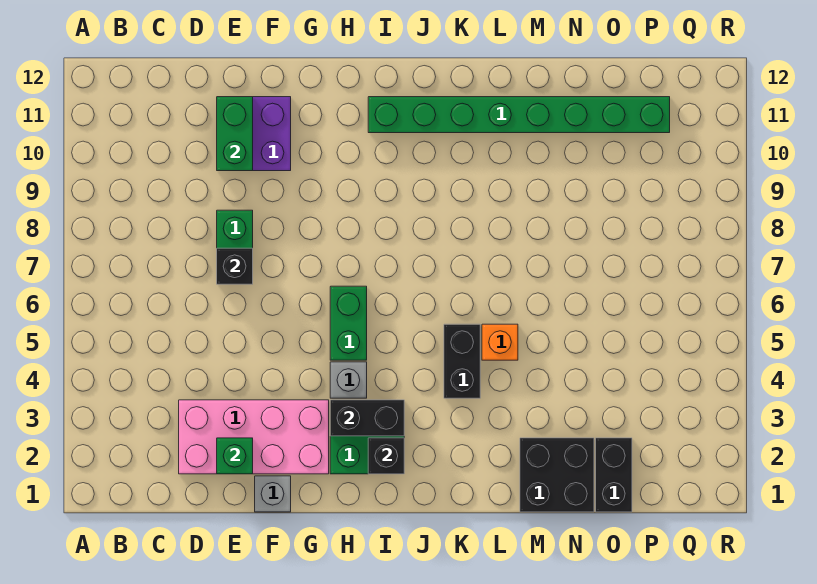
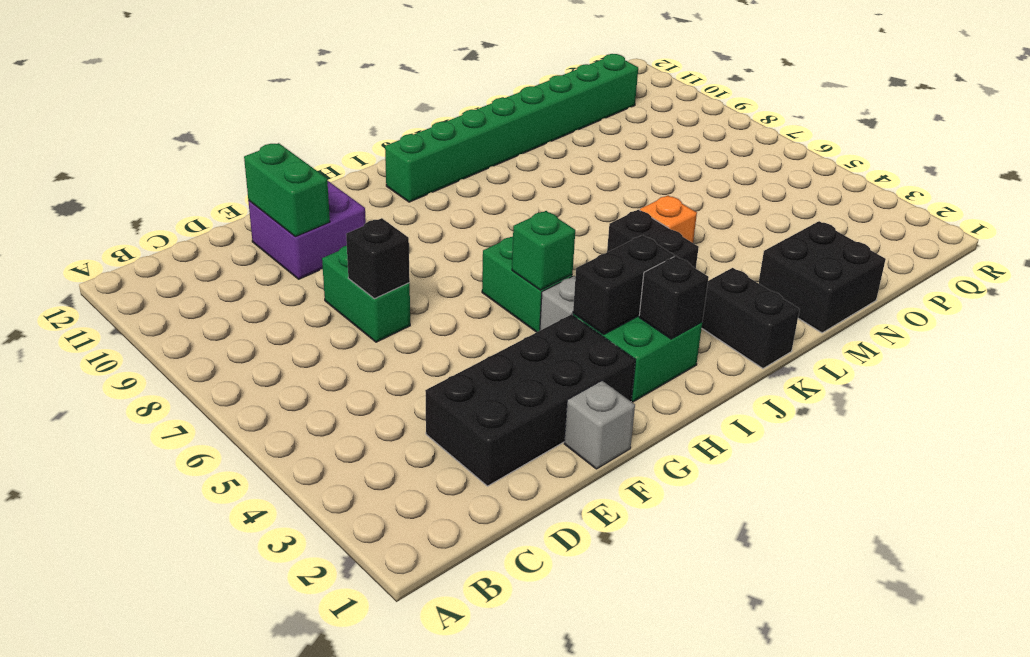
pink 2x4 brick [179,400,329,474] -> black 2x4 brick [425,315,635,486]
green 1x1 brick [217,438,253,474] -> green 1x1 brick moved to [512,211,575,290]
black 1x2 brick [596,438,632,512] -> black 1x2 brick moved to [702,268,800,368]

